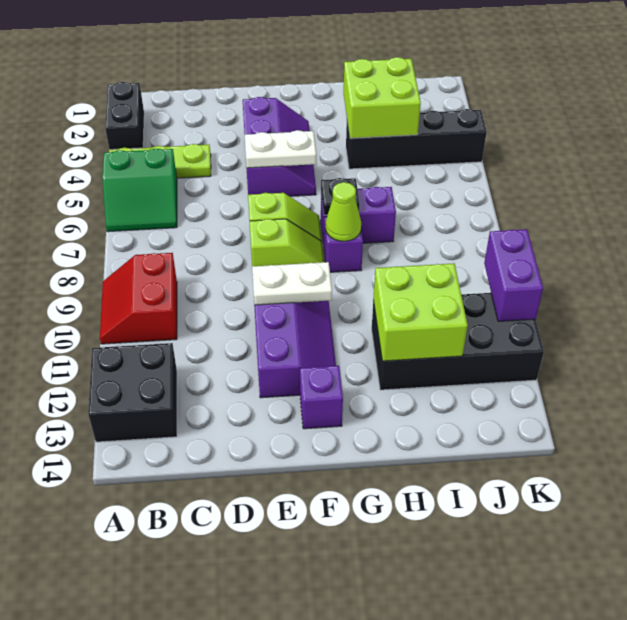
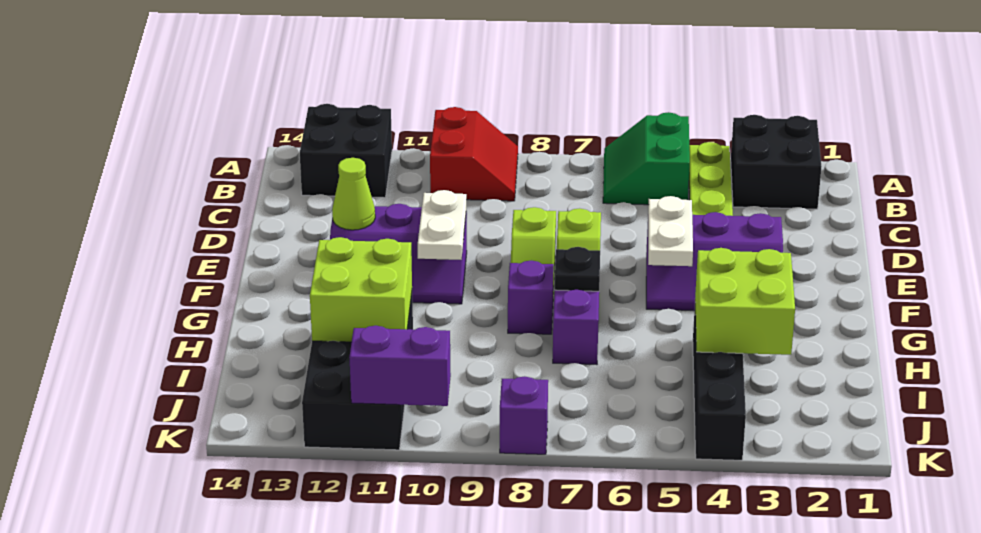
black 1x2 brick [105,82,144,150] -> black 2x2 brick [731,115,821,209]
red 2x2 slope [100,253,177,344] -> red 2x2 slope turned to [430,107,518,201]
purple 1x1 brick [300,366,343,429] -> purple 1x1 brick moved to [500,376,548,454]
lime 1x1 cone [325,182,361,241] -> lime 1x1 cone moved to [332,158,375,230]

